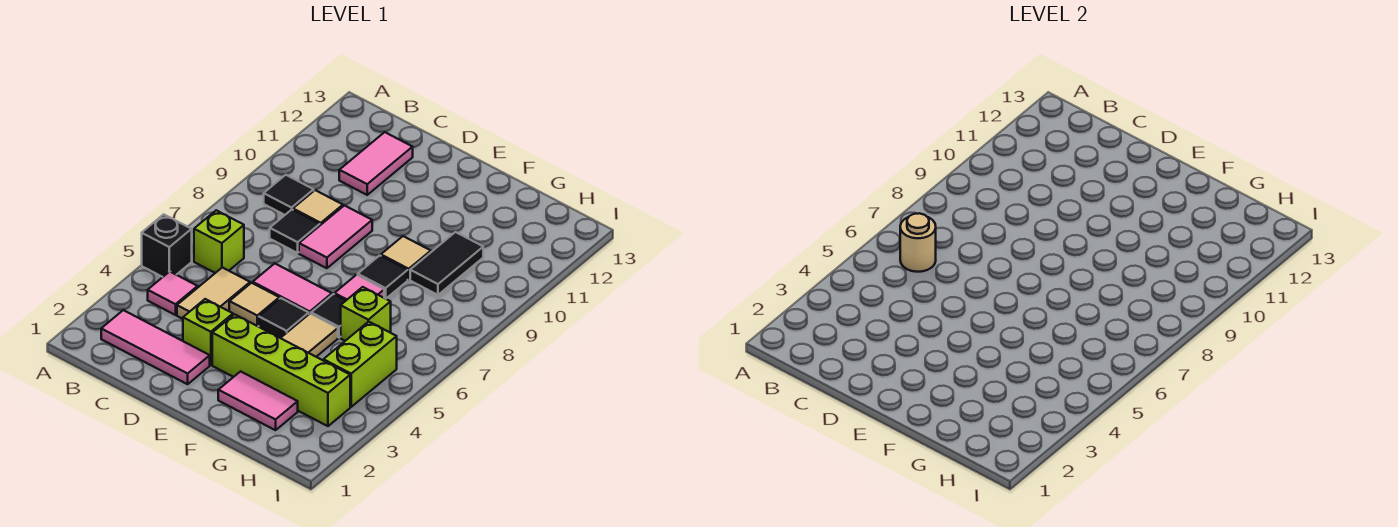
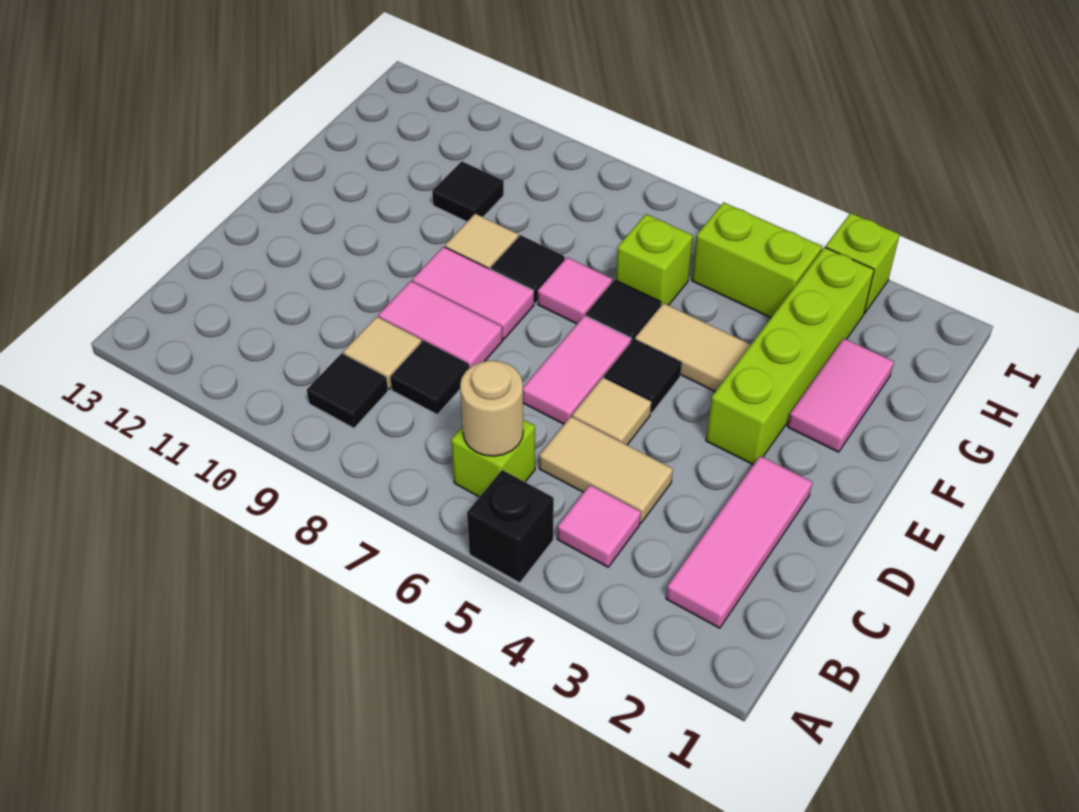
pink 1x2 tile [339,132,413,195] -> pink 1x2 tile moved to [412,247,534,339]
lime 1x1 brick [183,299,233,365] -> lime 1x1 brick moved to [826,213,900,313]
black 1x2 tile [410,232,483,295] -> black 1x1 tile [432,161,504,222]

